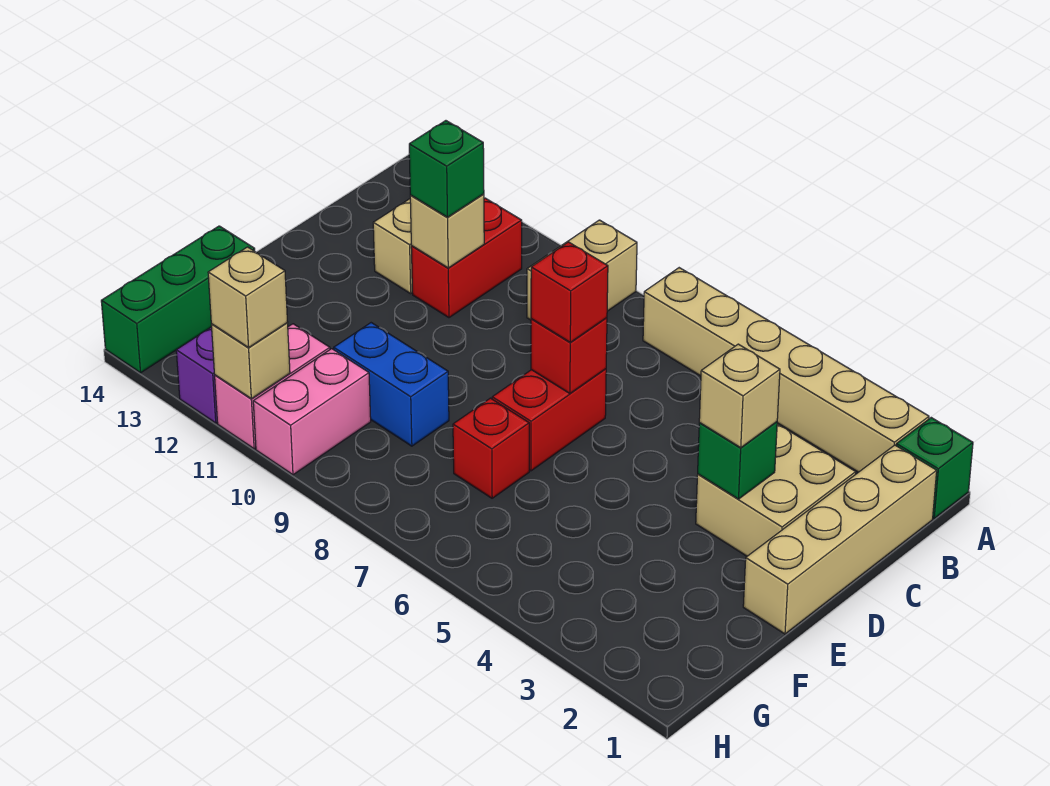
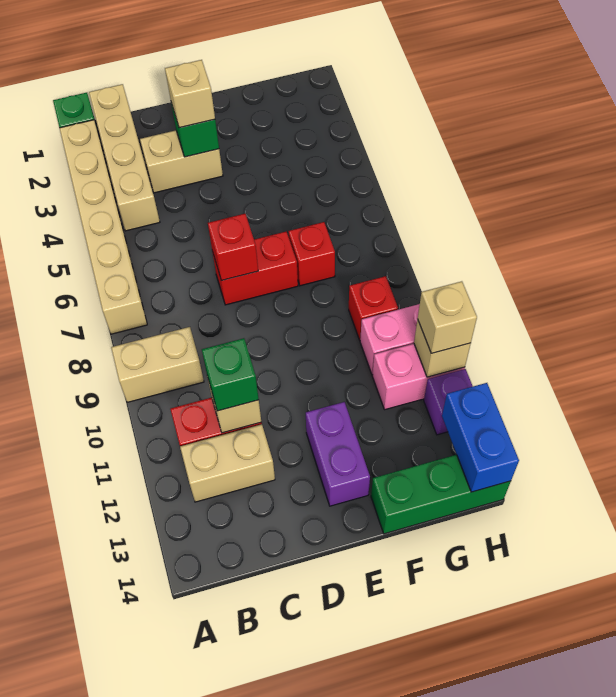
tan 1x4 brick [743,445,937,634] -> tan 1x4 brick turned to [89,84,160,231]
tan 2x2 brick [696,424,856,556] -> tan 1x2 brick [140,130,223,193]
red 1x1 brick [531,242,608,342] -> red 1x1 brick moved to [349,276,398,340]
none -> purple 1x2 brick [306,402,370,506]
blue 1x2 brick [334,323,449,446] -> blue 1x2 brick moved to [442,383,519,492]

